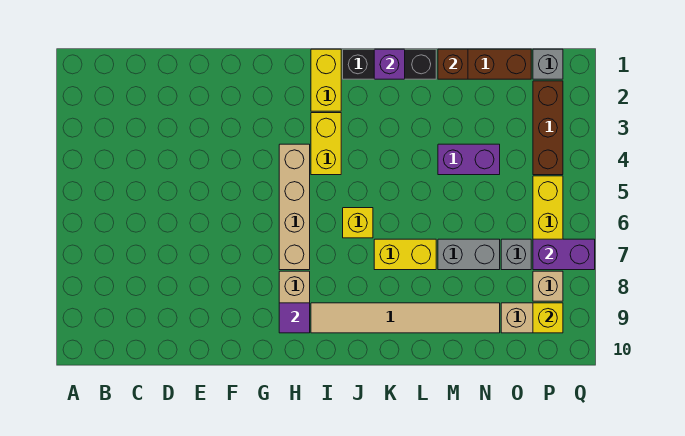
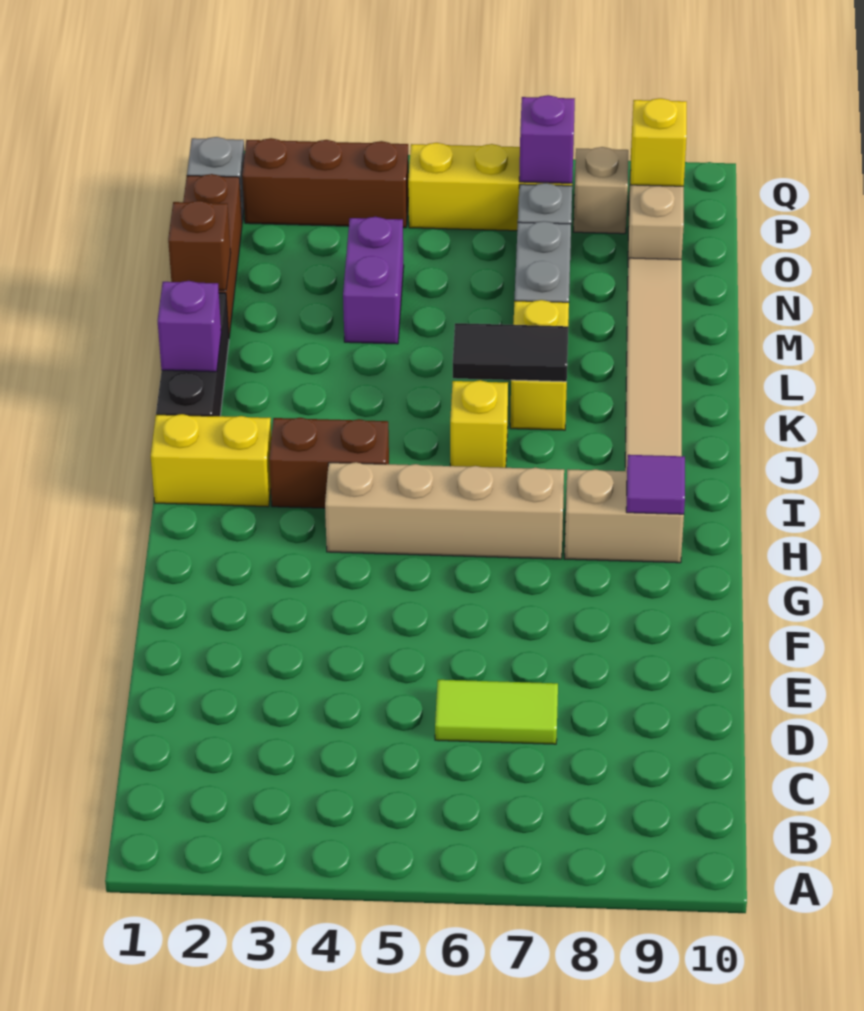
none -> lime 1x2 tile [435,680,558,744]
yellow 1x2 brick [311,113,341,175] -> brown 1x2 brick [269,418,389,508]
none -> black 1x2 tile [453,323,568,382]
purple 1x2 brick [533,239,595,270] -> purple 1x1 brick [519,95,575,183]

